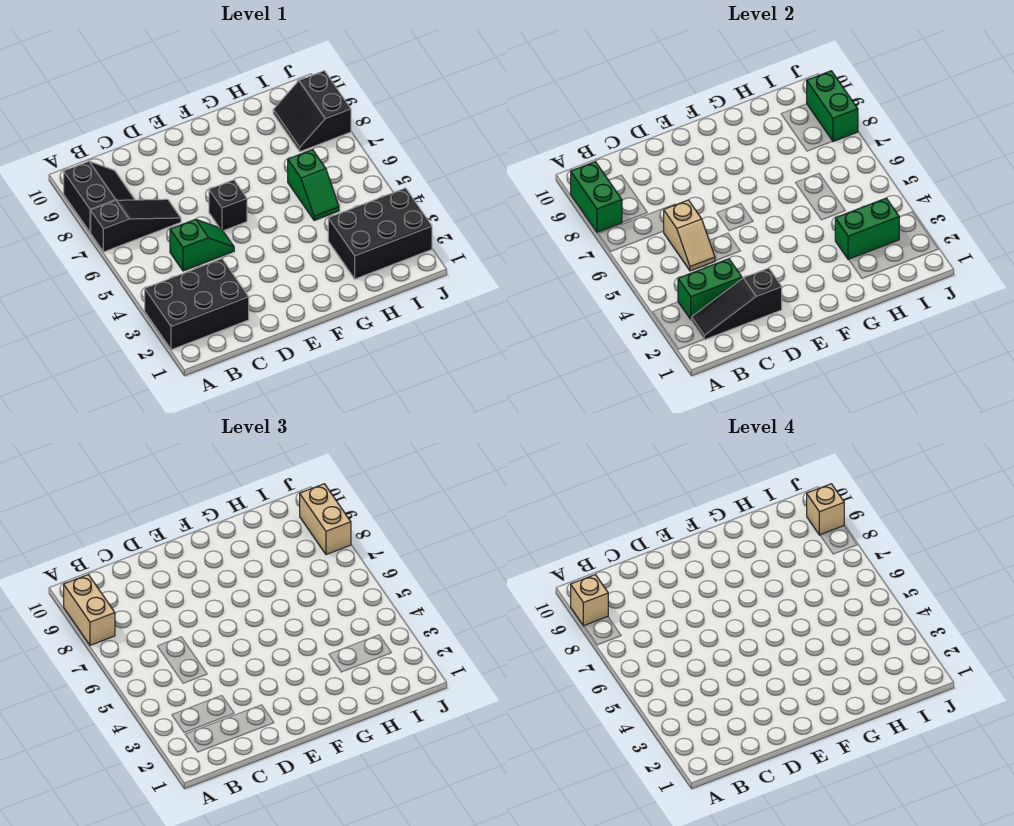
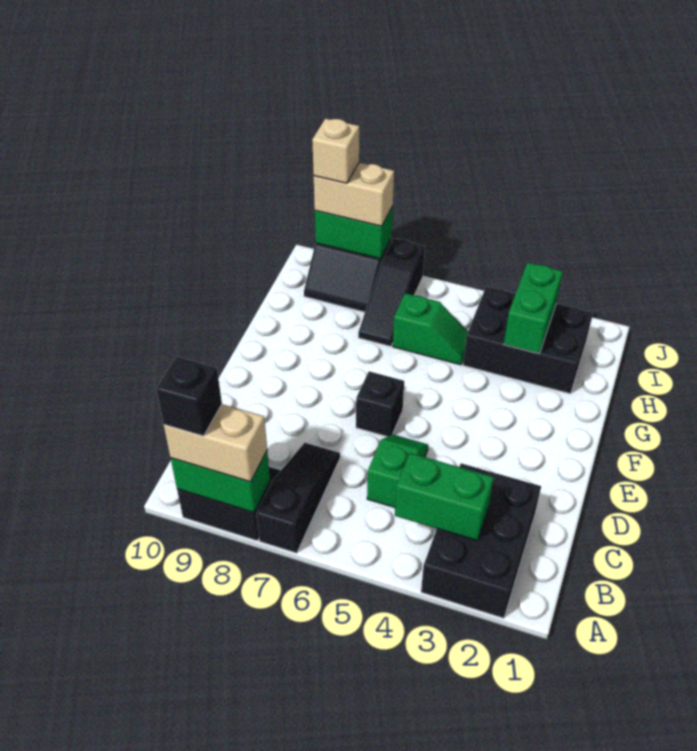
tan 1x1 brick [571,575,608,626] -> black 1x1 brick [156,357,222,436]
black 1x3 slope [691,268,782,340] -> black 1x3 slope moved to [358,238,425,346]
green 1x2 brick [678,259,742,319] -> green 1x2 brick turned to [395,453,494,540]
tan 1x2 slope [664,200,715,271] -> none
black 2x3 brick [328,188,432,279] -> black 2x3 brick turned to [463,286,593,394]

